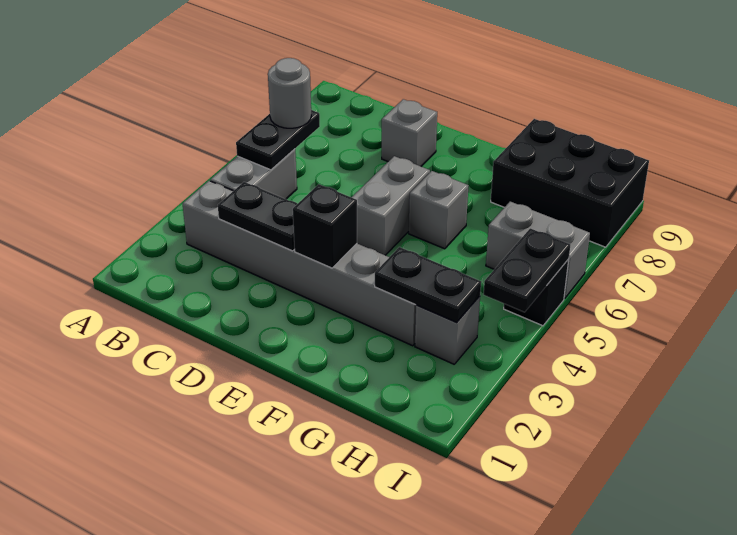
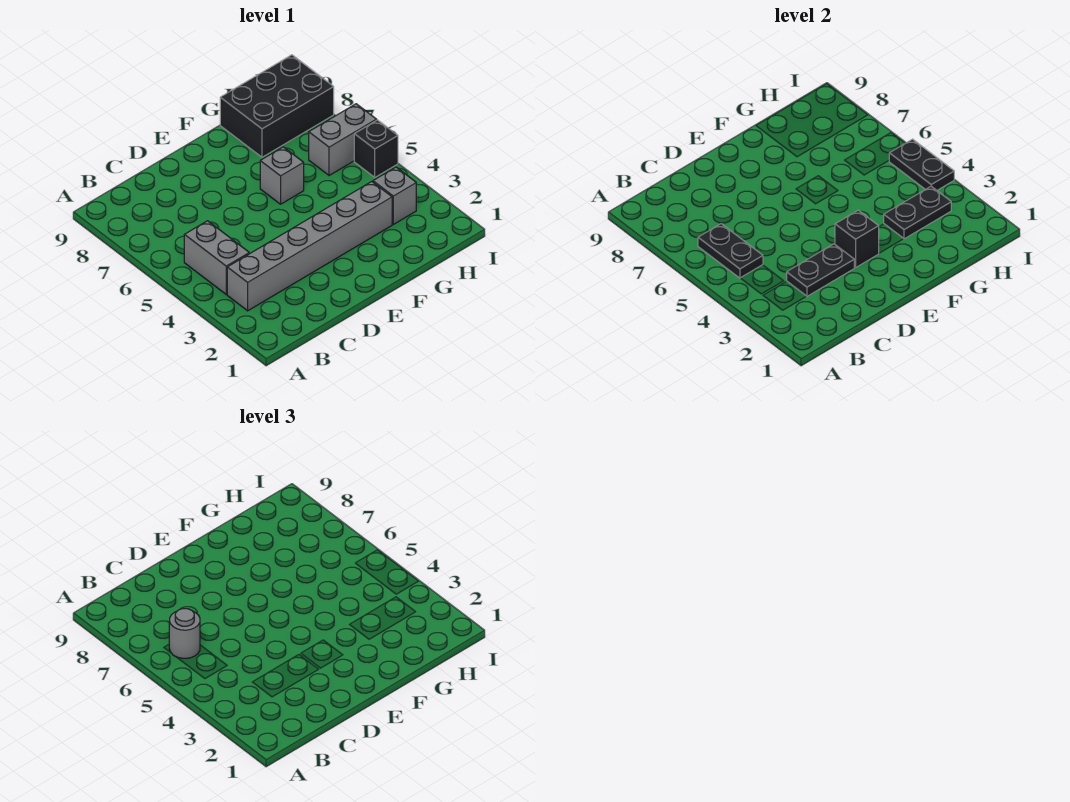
grey 1x1 brick [382,99,437,166] -> none
grey 1x2 brick [352,156,430,255] -> none

